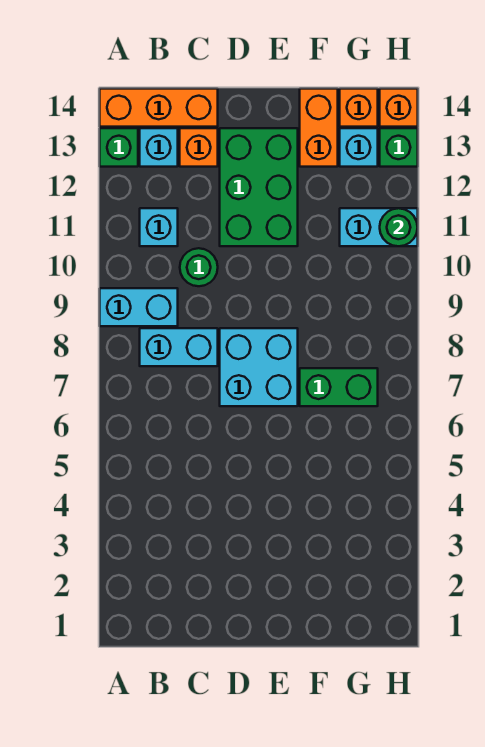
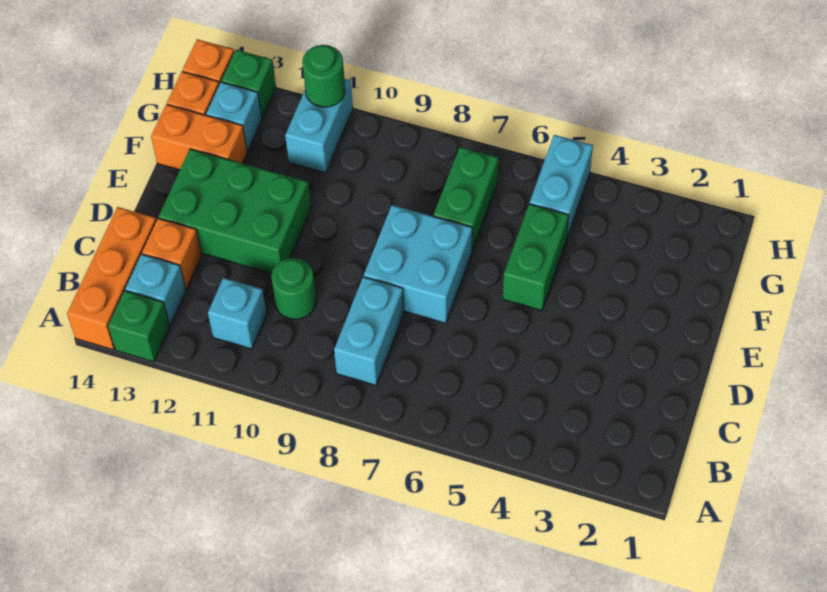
cyan 1x2 brick [100,288,178,326] -> cyan 1x2 brick moved to [530,135,593,238]
none -> green 1x2 brick [503,204,569,311]

